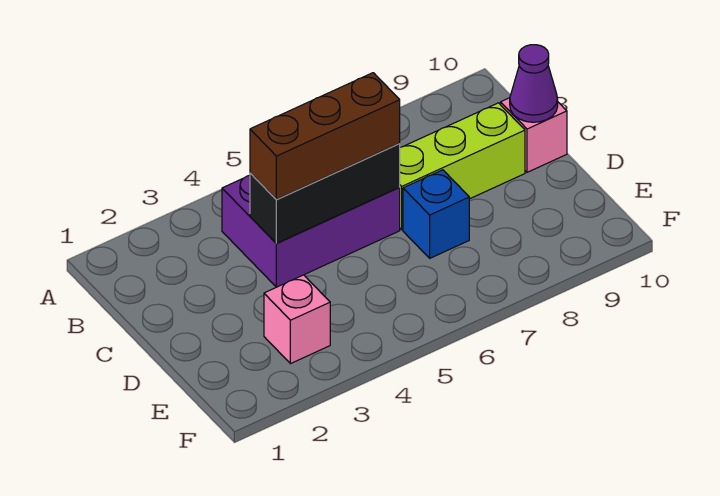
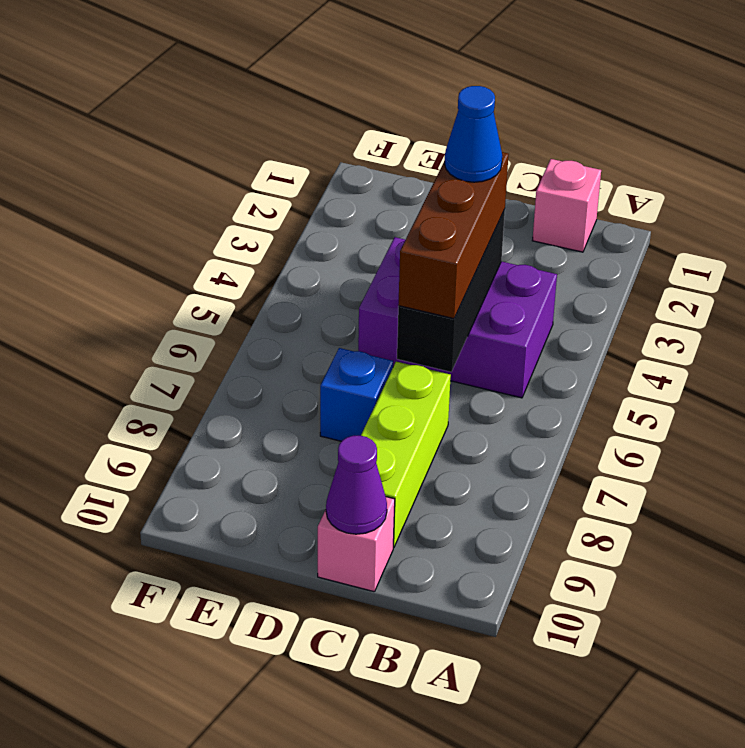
purple 2x3 brick [222,175,400,287] -> purple 2x3 brick turned to [358,237,557,398]
none -> blue 1x1 cone [445,86,502,182]
pink 1x1 brick [264,275,330,364] -> pink 1x1 brick moved to [532,159,601,252]

